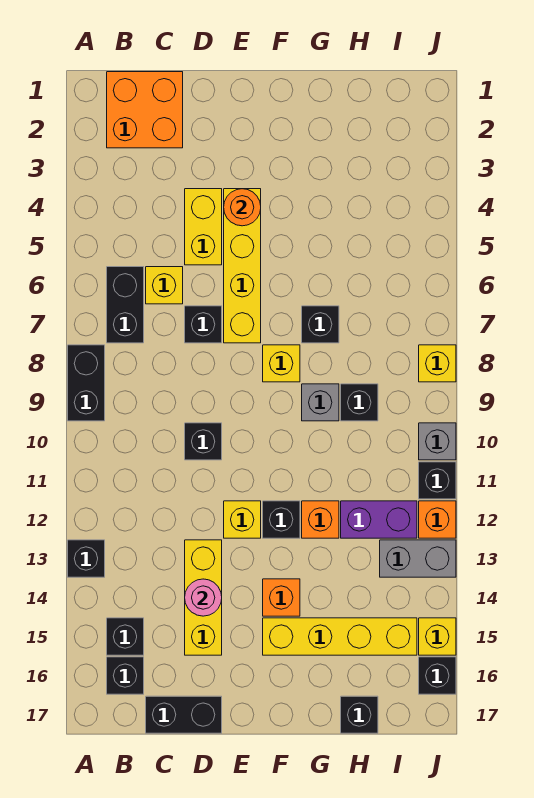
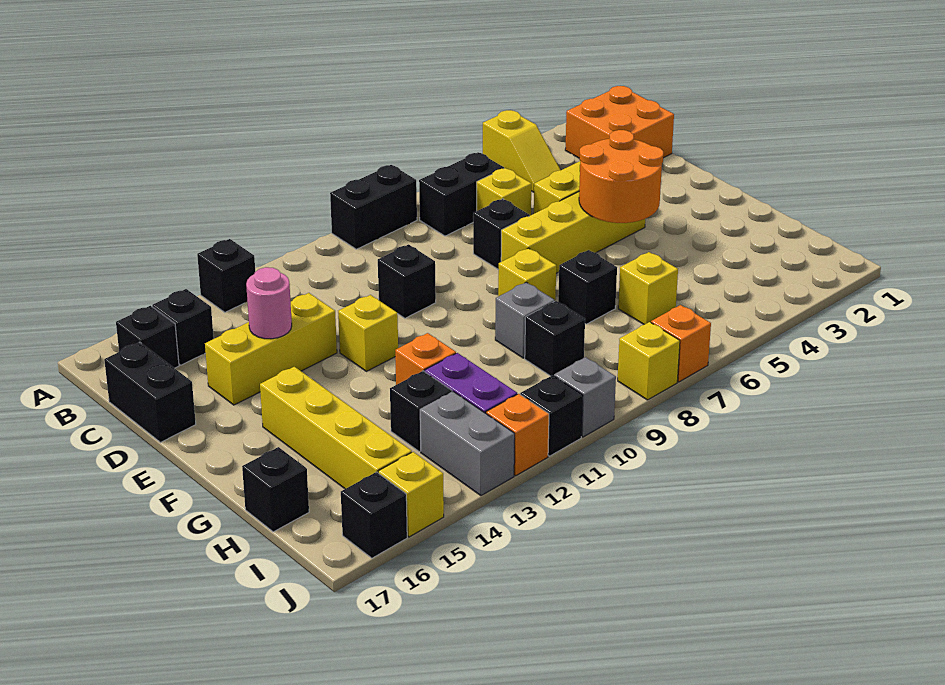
none -> yellow 1x2 slope [483,110,560,192]
orange 1x1 round brick [224,189,261,226] -> orange 2x2 round brick [579,130,663,223]
black 1x1 brick [263,501,300,538] -> black 1x1 brick moved to [390,371,452,451]
orange 1x1 brick [263,579,300,616] -> orange 1x1 brick moved to [651,305,711,382]
none -> yellow 1x1 brick [618,252,678,325]

